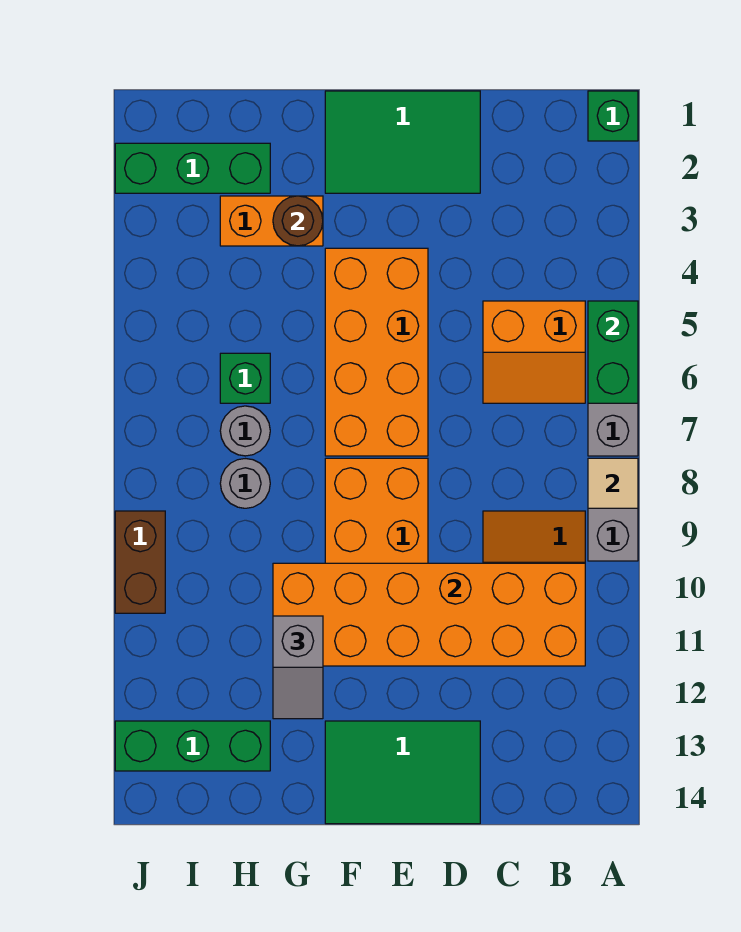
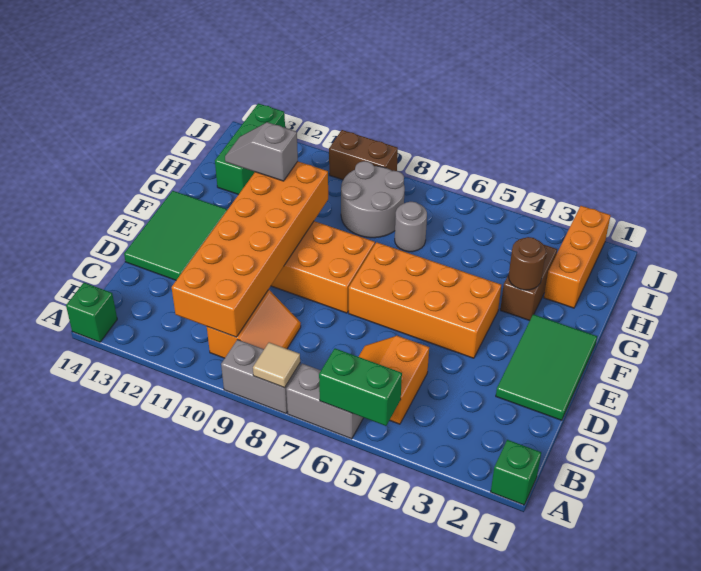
orange 1x2 brick [220,196,323,246] -> brown 1x2 brick [500,245,557,321]
green 1x3 brick [115,143,270,193] -> orange 1x3 brick [544,206,611,308]
green 1x1 brick [220,353,270,403] -> green 1x1 brick moved to [66,283,117,342]
grey 1x1 round brick [220,459,270,508] -> grey 2x2 round brick [341,161,405,238]

